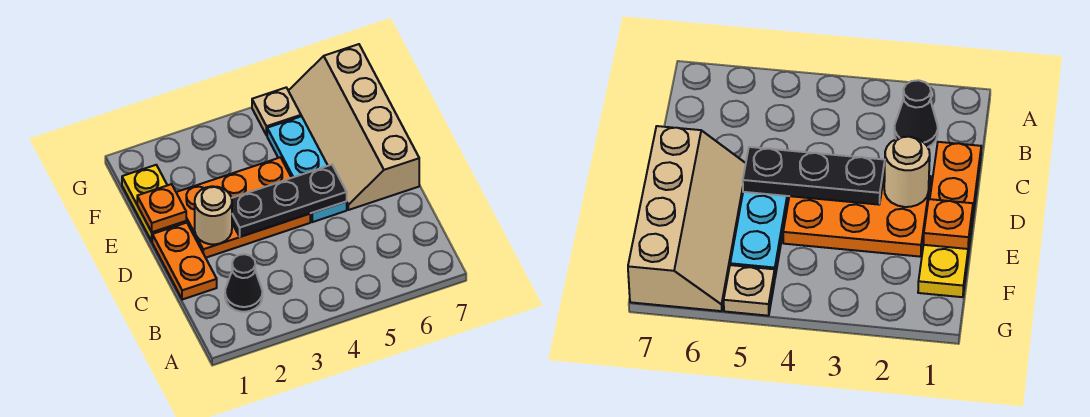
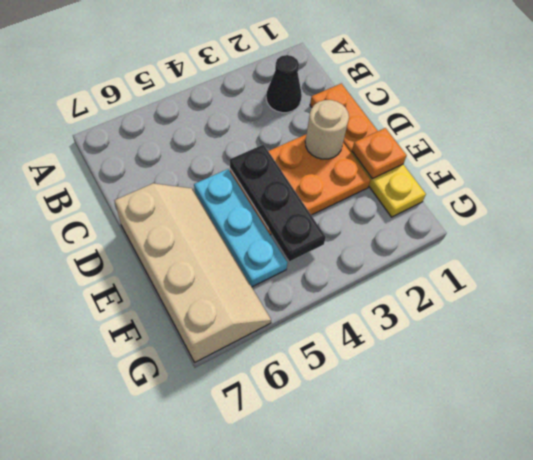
black 1x3 plate [231,165,347,237] -> black 1x3 plate turned to [230,144,326,261]
tan 1x1 plate [252,88,301,135] -> none

